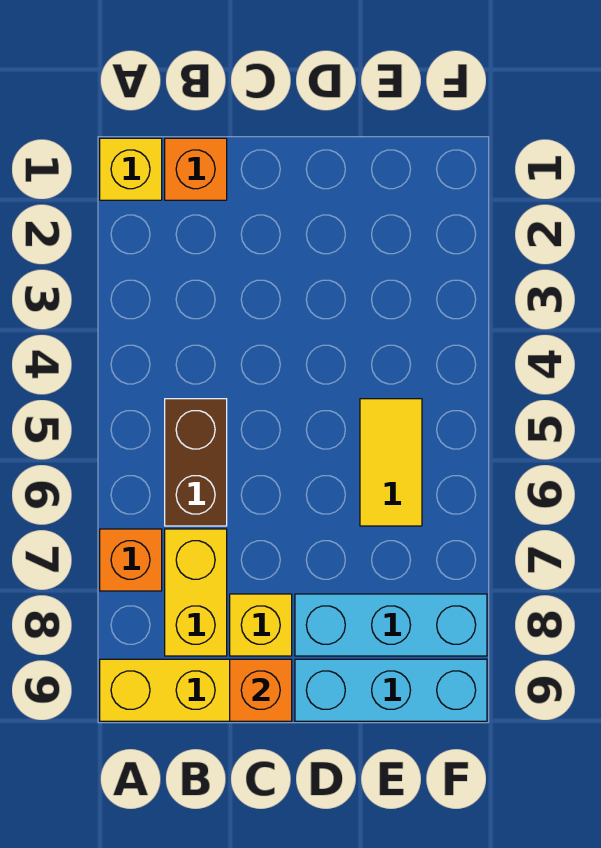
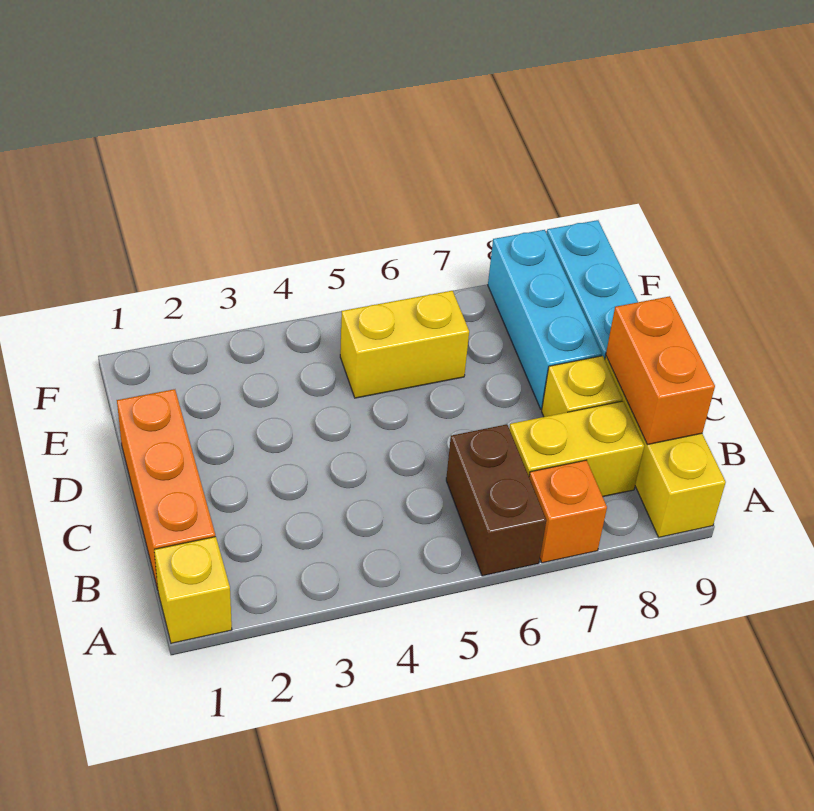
orange 1x1 brick [165,138,227,200] -> orange 1x3 brick [117,389,215,589]
brown 1x2 brick [165,399,227,526] -> brown 1x2 brick turned to [446,424,546,576]
orange 1x1 brick [230,659,292,721] -> orange 1x2 brick [606,296,715,445]
yellow 1x2 tile [360,399,422,526] -> yellow 1x2 brick [340,291,469,398]

